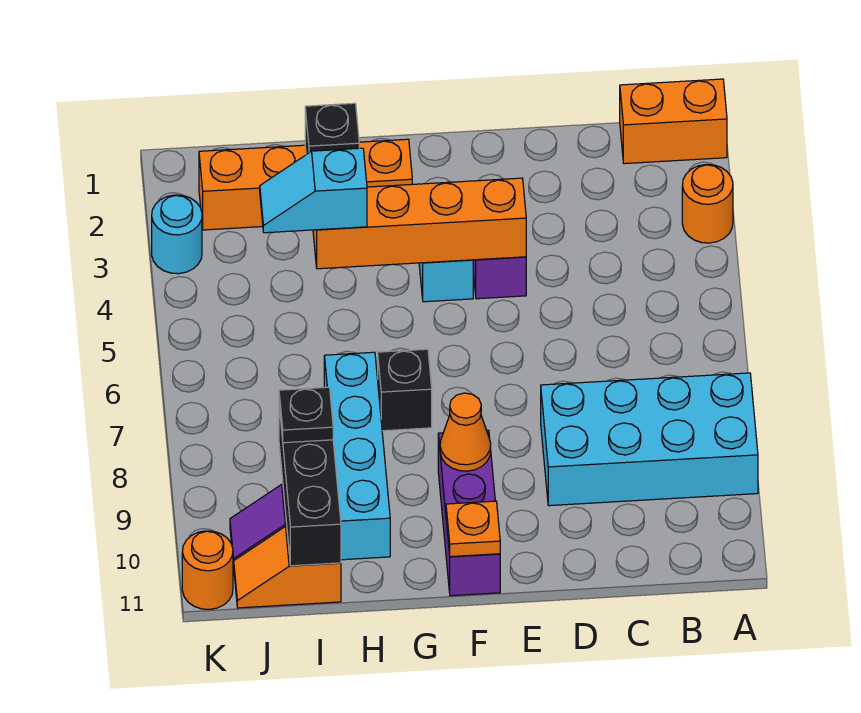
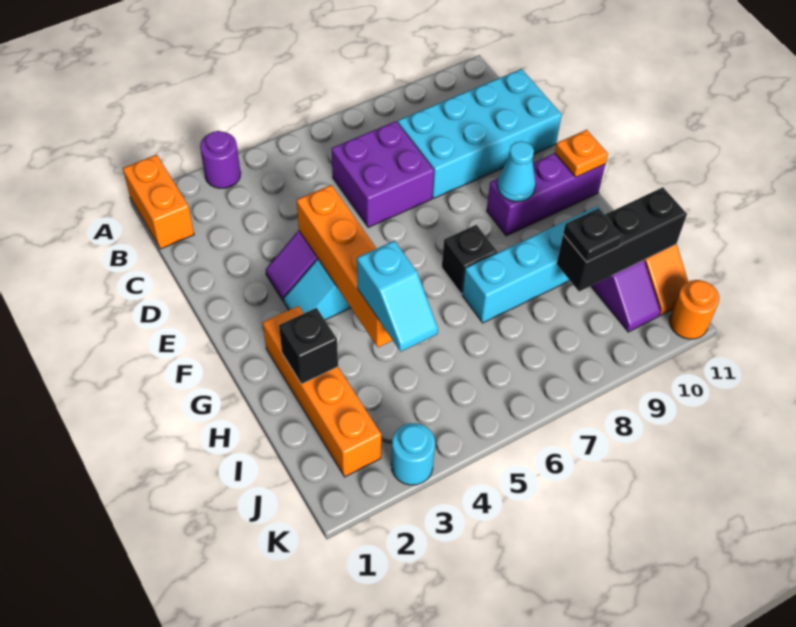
orange 1x1 round brick [682,164,733,243] -> purple 1x1 round brick [200,131,241,188]
cyan 2x4 brick [541,373,758,506] -> cyan 2x4 brick turned to [398,69,562,198]
none -> purple 2x2 brick [331,121,434,227]
orange 1x1 cone [440,393,491,471] -> cyan 1x1 cone [497,141,536,202]

